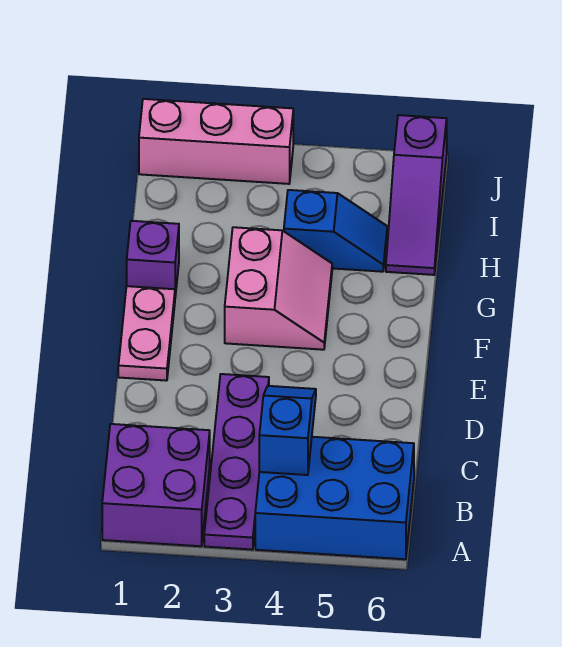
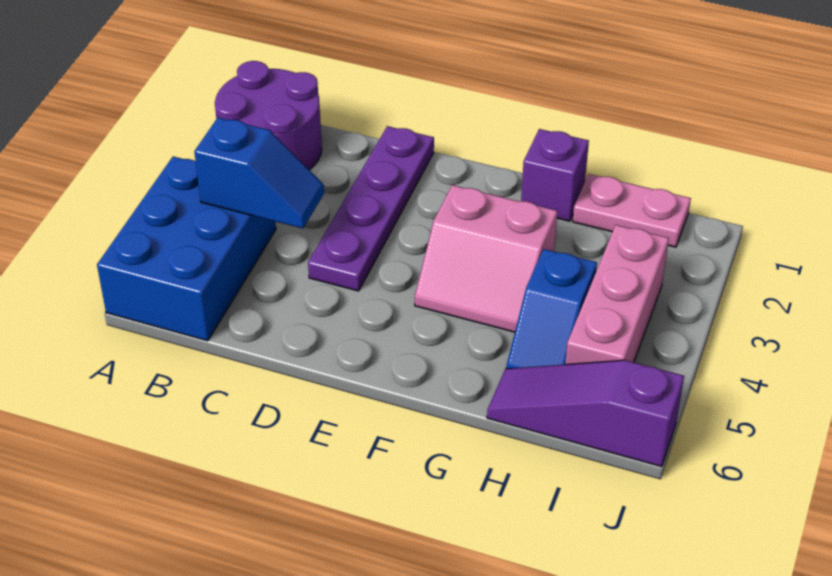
purple 2x2 brick [102,424,210,546] -> purple 2x2 round brick [215,61,322,170]
purple 1x4 plate [204,374,269,550] -> purple 1x4 plate turned to [308,126,434,291]
pink 1x2 plate [118,286,175,381] -> pink 1x2 plate moved to [573,174,691,247]
pink 1x3 brick [139,99,293,184] -> pink 1x3 brick moved to [565,225,669,364]

